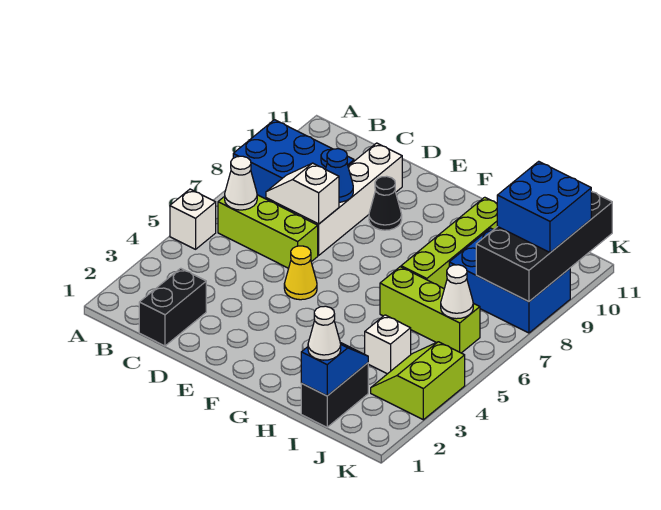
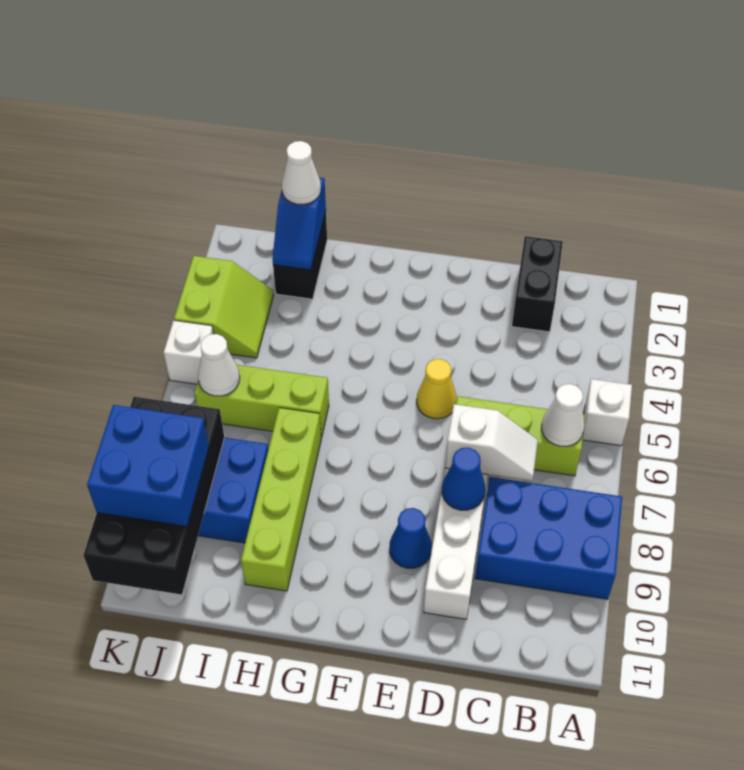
black 1x1 cone [369,176,402,230] -> blue 1x1 cone [390,508,432,568]
white 1x1 brick [365,315,411,374] -> white 1x1 brick moved to [164,320,213,384]

